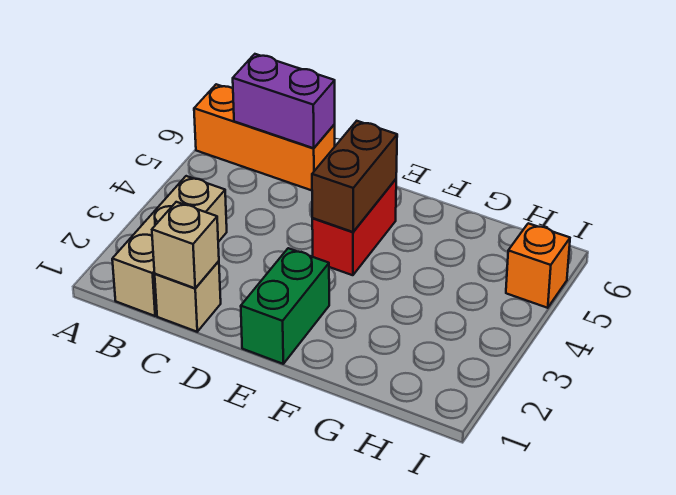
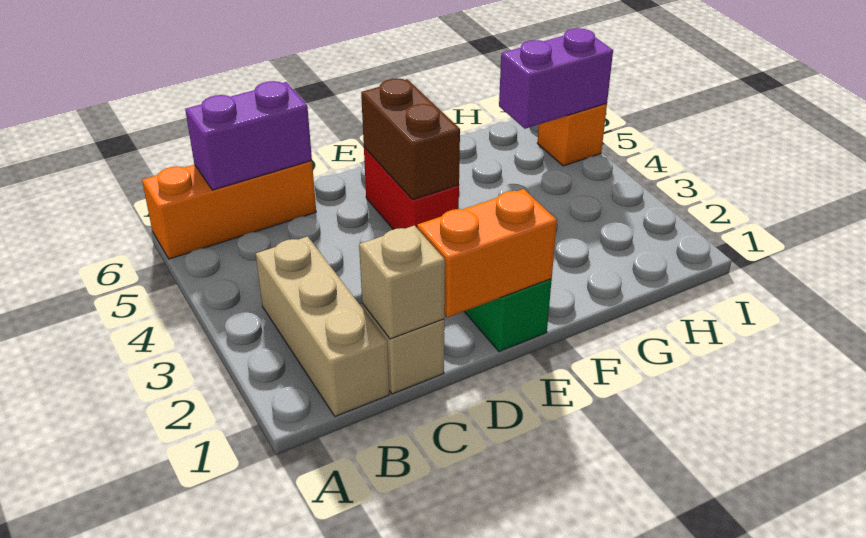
none -> orange 1x2 brick [417,189,557,318]
none -> purple 1x2 brick [499,28,613,129]

